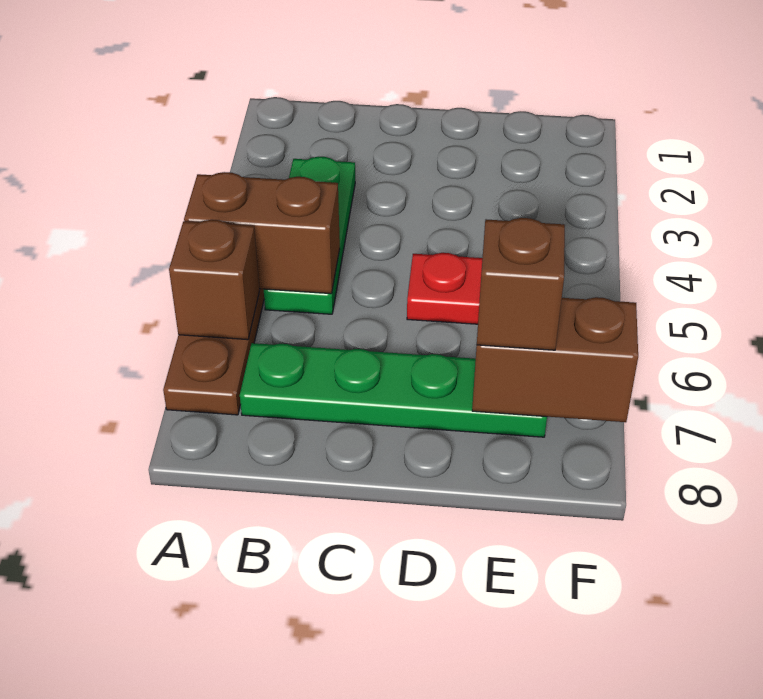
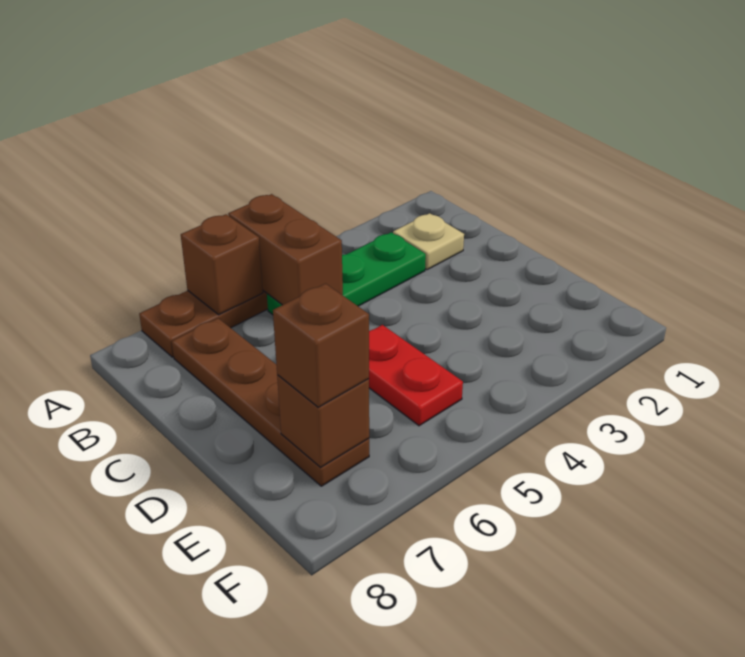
none -> tan 1x1 plate [393,213,464,270]
green 1x4 plate [240,343,547,437] -> brown 1x4 plate [172,318,369,486]
brown 1x2 brick [472,297,638,422] -> brown 1x1 brick [277,375,369,467]

